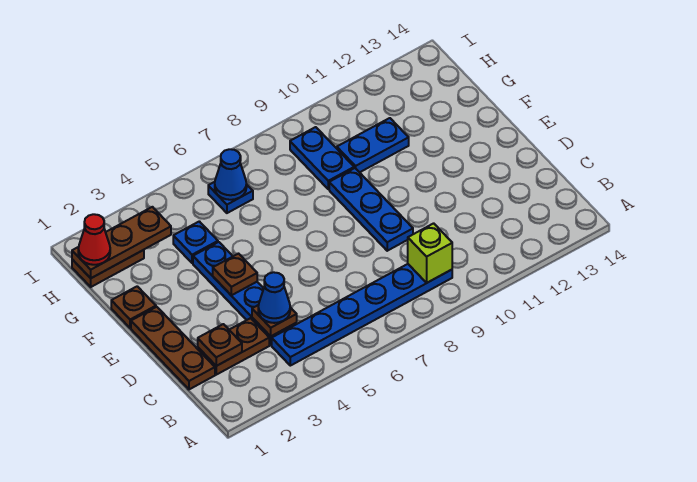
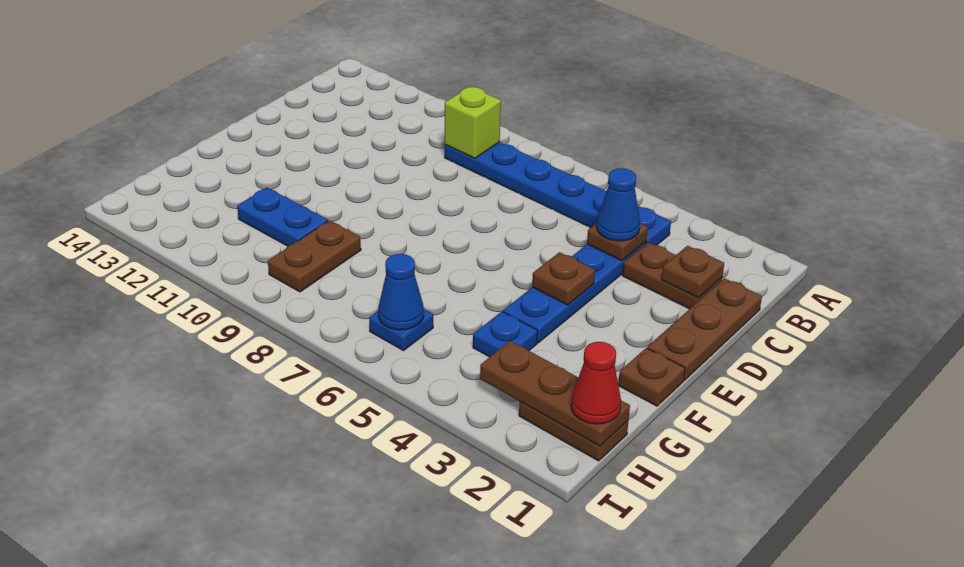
blue 1x3 plate [329,168,413,251] -> none
blue 1x2 plate [290,127,354,189] -> brown 1x2 plate [268,220,361,292]

